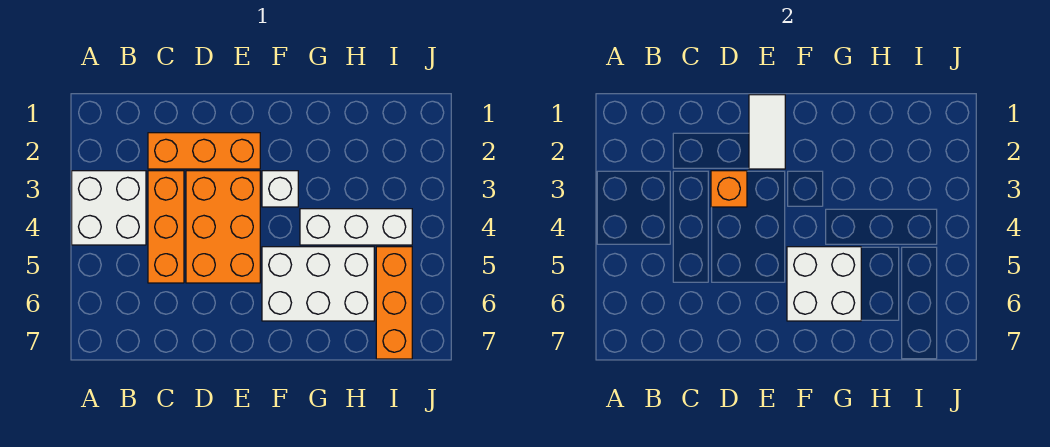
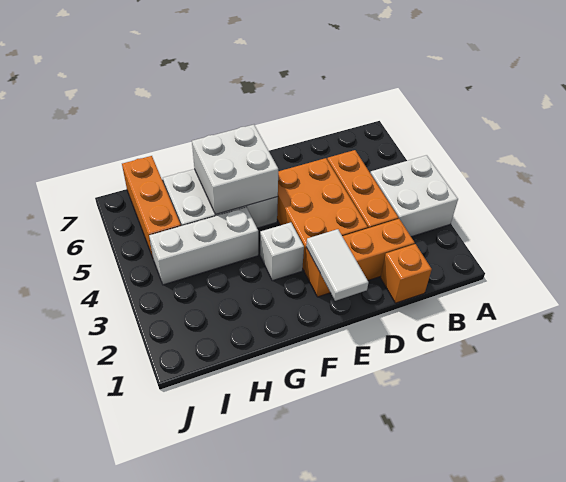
orange 1x1 brick [711,171,747,207] -> orange 1x1 brick moved to [381,244,432,303]

